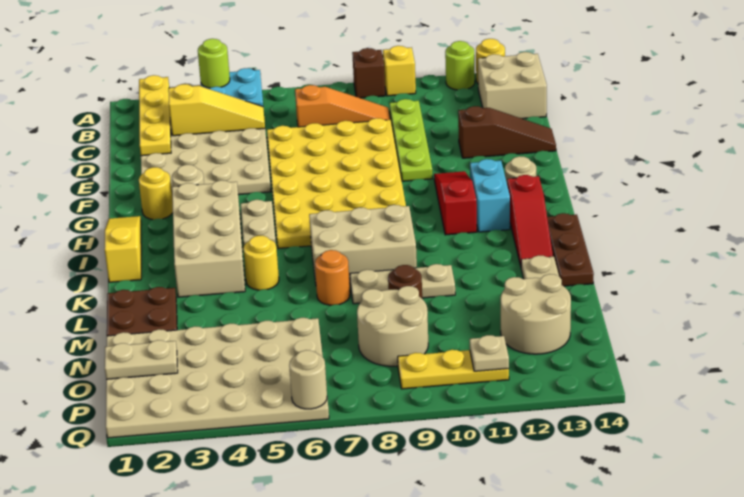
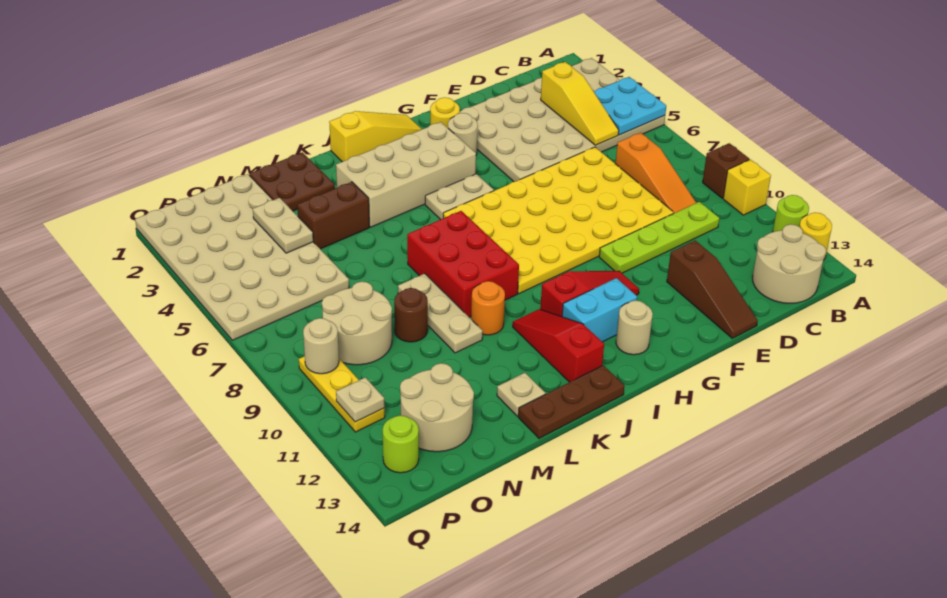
yellow 1x4 plate [139,75,171,156] -> none
lime 1x1 round brick [198,39,230,88] -> lime 1x1 round brick moved to [383,415,419,473]
tan 2x2 brick [478,52,547,119] -> tan 2x2 round brick [753,224,826,303]
red 1x3 slope [507,175,553,266] -> red 1x3 slope turned to [513,309,604,382]
tan 2x3 brick [309,205,417,283] -> red 2x3 brick [407,211,519,317]
yellow 1x1 round brick [243,236,279,290] -> none
none -> brown 1x2 brick [297,182,369,249]
orange 1x1 round brick [315,250,350,305] -> orange 1x1 round brick moved to [471,281,505,335]
tan 1x2 plate [105,340,178,379] -> tan 1x2 plate moved to [253,198,313,253]
tan 1x1 round brick [289,350,327,409] -> tan 1x1 round brick moved to [303,318,339,374]

